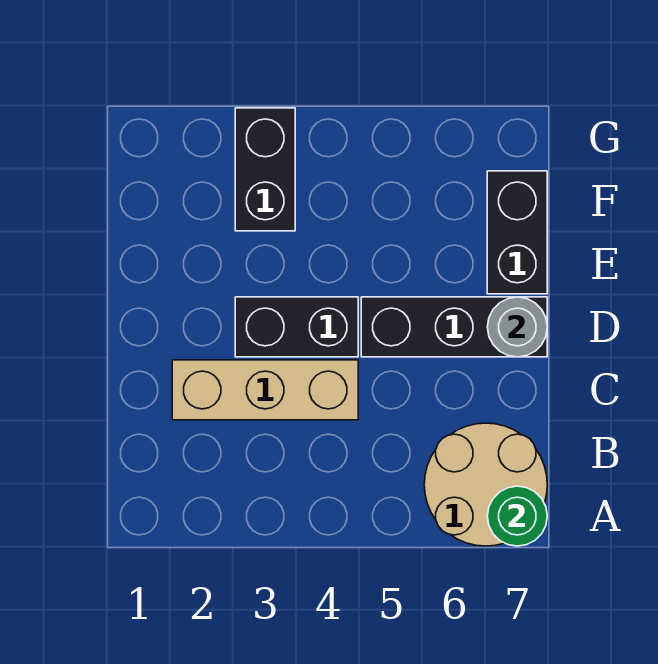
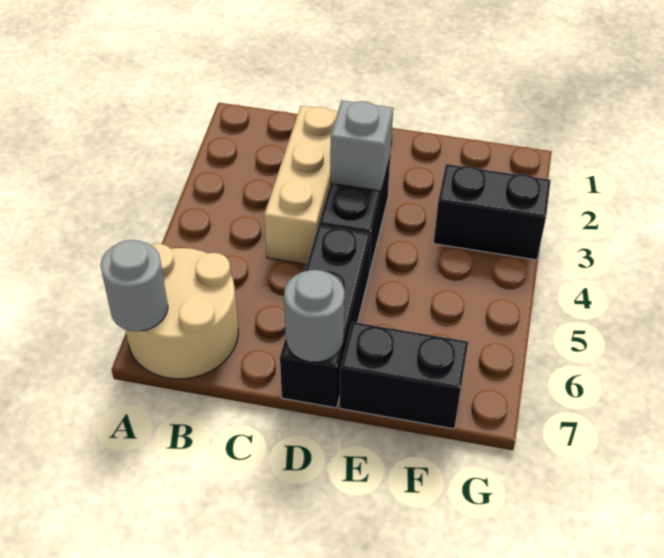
green 1x1 round brick [487,486,547,546] -> grey 1x1 round brick [100,240,168,331]
none -> grey 1x1 brick [330,100,393,191]

